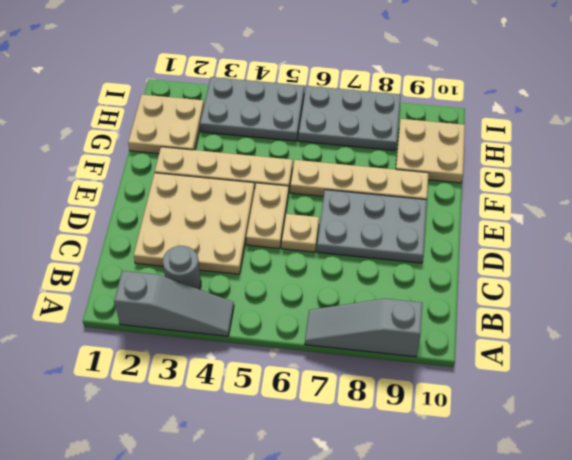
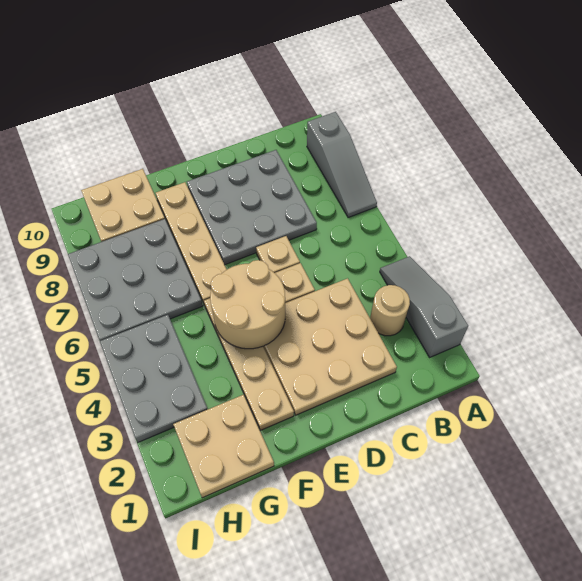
grey 1x1 round brick [163,246,201,289] -> tan 1x1 round brick [370,285,410,336]
grey 2x3 plate [317,190,427,263] -> grey 3x3 plate [187,150,317,265]
none -> tan 2x2 round brick [210,260,285,349]
grey 2x3 plate [298,86,401,151] -> grey 3x3 plate [68,219,203,341]

